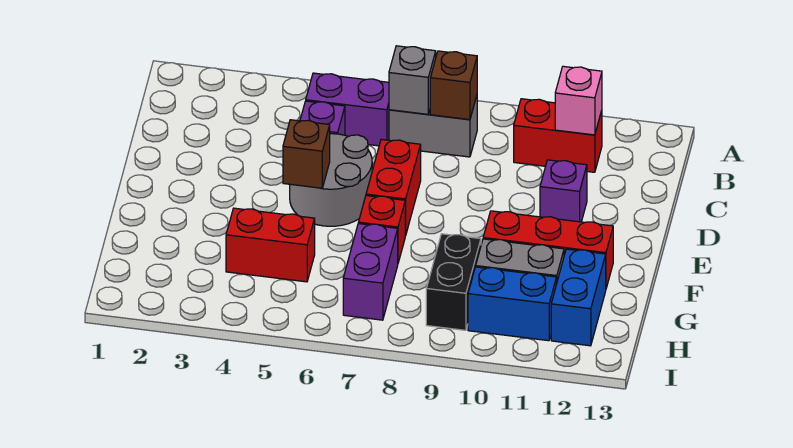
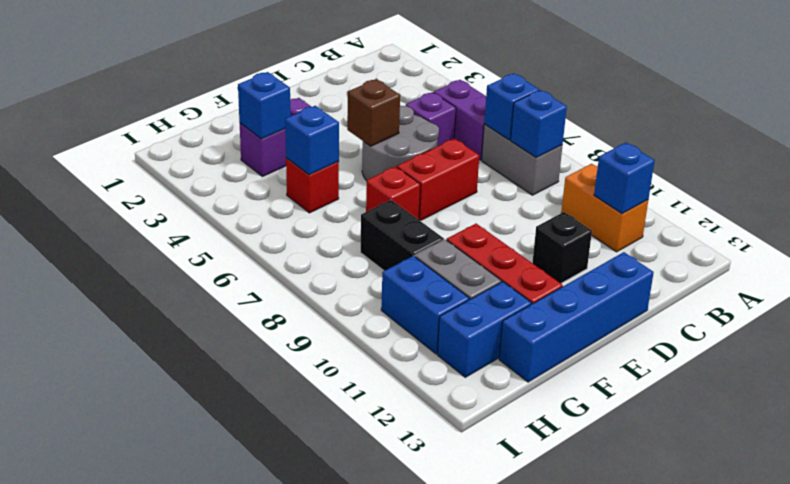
grey 1x1 brick [389,46,436,114] -> blue 1x1 brick [484,74,539,140]
brown 1x1 brick [430,51,477,120] -> blue 1x1 brick [511,90,567,158]
red 1x2 brick [514,99,602,172] -> orange 1x2 brick [561,164,648,252]
pink 1x1 brick [555,66,602,135] -> blue 1x1 brick [594,143,655,214]
purple 1x1 brick [540,160,587,222] -> black 1x1 brick [532,212,592,283]
none -> blue 1x4 brick [499,252,654,382]
none -> blue 1x1 brick [238,72,291,139]
red 1x2 brick [226,208,315,282] -> red 1x1 brick [286,158,339,213]
none -> blue 1x1 brick [285,106,339,175]
purple 1x2 brick [343,224,398,320] -> purple 1x2 brick moved to [240,98,311,176]
black 1x2 brick [426,234,481,330] -> black 1x2 brick turned to [360,200,444,271]

